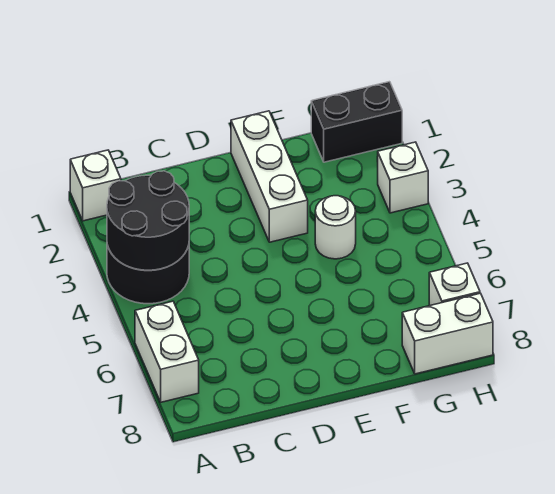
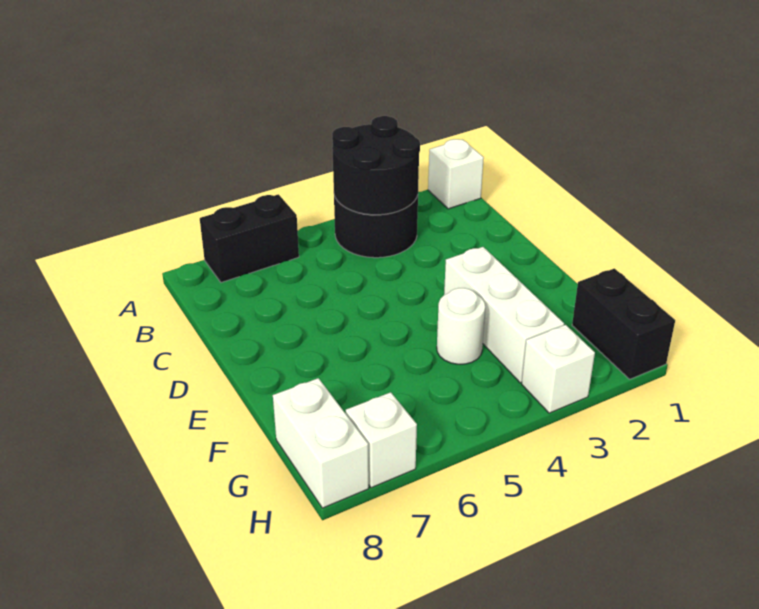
white 1x2 brick [135,301,199,402] -> black 1x2 brick [200,194,299,282]
white 1x3 brick [231,111,308,242] -> white 1x3 brick turned to [444,247,564,383]

